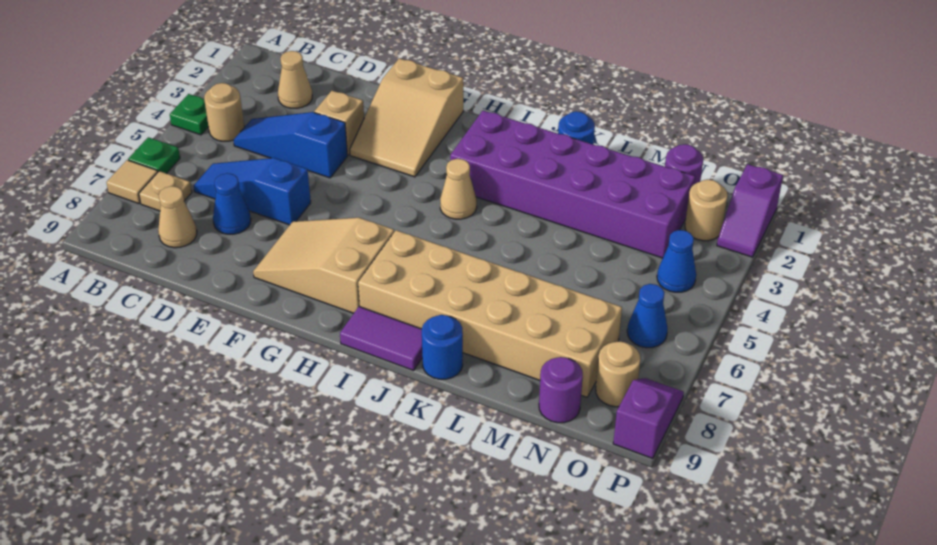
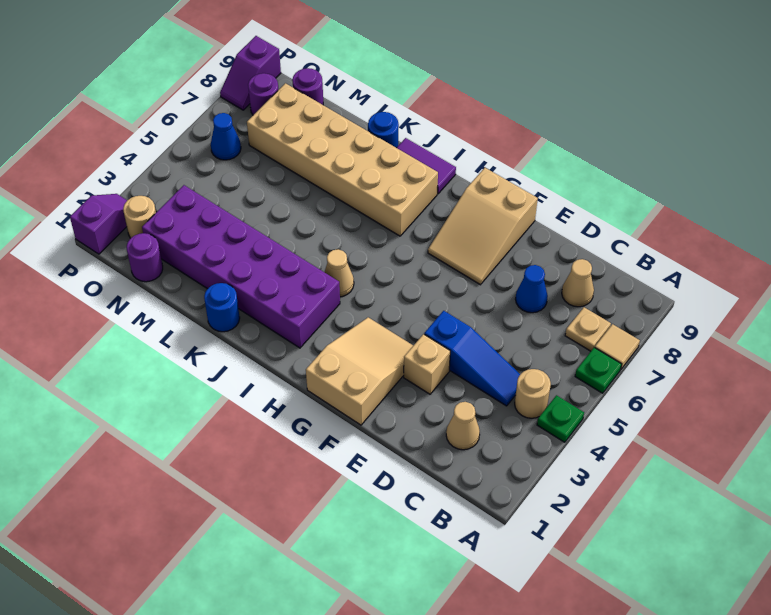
blue 1x3 slope [194,158,311,225] -> none
tan 2x3 slope [253,218,394,313] -> tan 2x3 slope turned to [428,168,538,285]
blue 1x1 cone [657,230,696,292] -> none
tan 1x1 round brick [596,341,640,407] -> purple 1x1 round brick [248,73,279,115]

